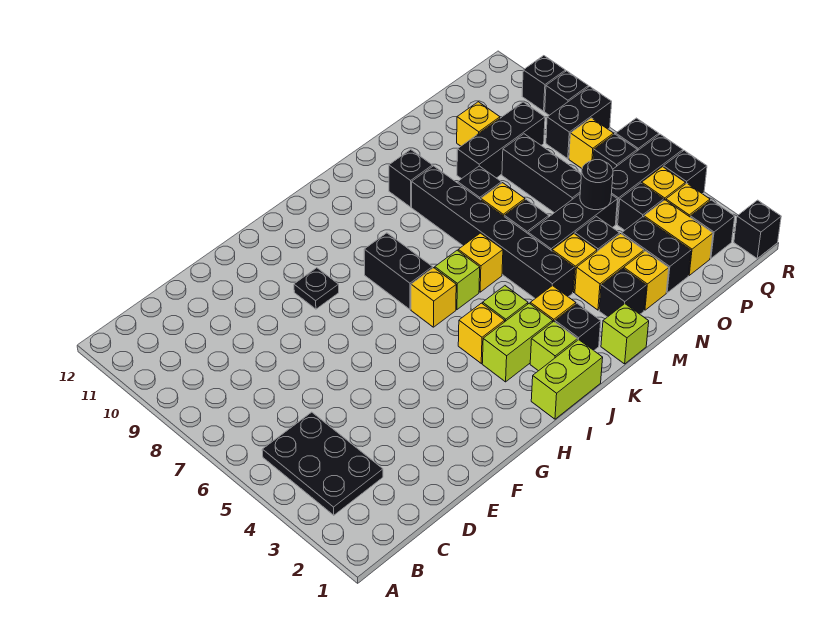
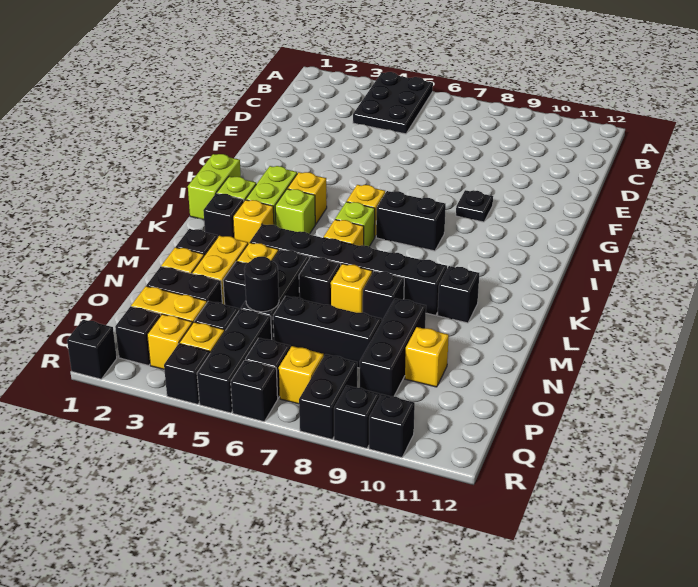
black 2x3 plate [262,412,383,515] -> black 2x3 plate turned to [353,72,433,134]
lime 1x1 brick [601,304,649,364] -> none

